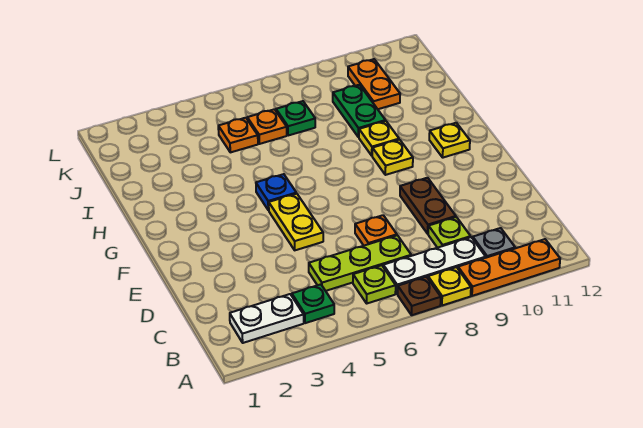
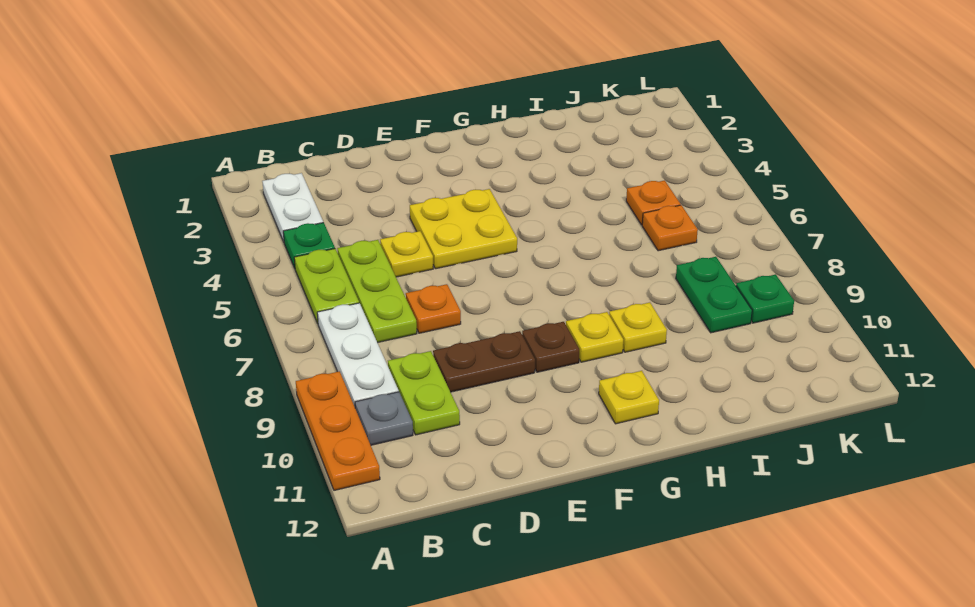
brown 1x1 plate [398,277,441,315] -> brown 1x1 plate moved to [522,322,579,372]
yellow 1x1 plate [428,267,471,306] -> yellow 1x1 plate moved to [380,231,433,277]
lime 1x1 plate [353,265,396,303] -> lime 1x2 plate [294,249,359,323]
lime 1x1 plate [428,217,471,248] -> lime 1x2 plate [388,351,460,435]
yellow 1x2 plate [269,194,323,250] -> yellow 2x2 plate [410,189,517,269]
blue 1x1 plate [256,174,296,210] -> none
green 1x2 plate [333,85,386,137] -> green 1x2 plate turned to [676,257,752,333]
green 1x1 plate [276,101,315,136] -> green 1x1 plate moved to [736,274,794,323]
orange 1x2 plate [348,59,400,109] -> none

